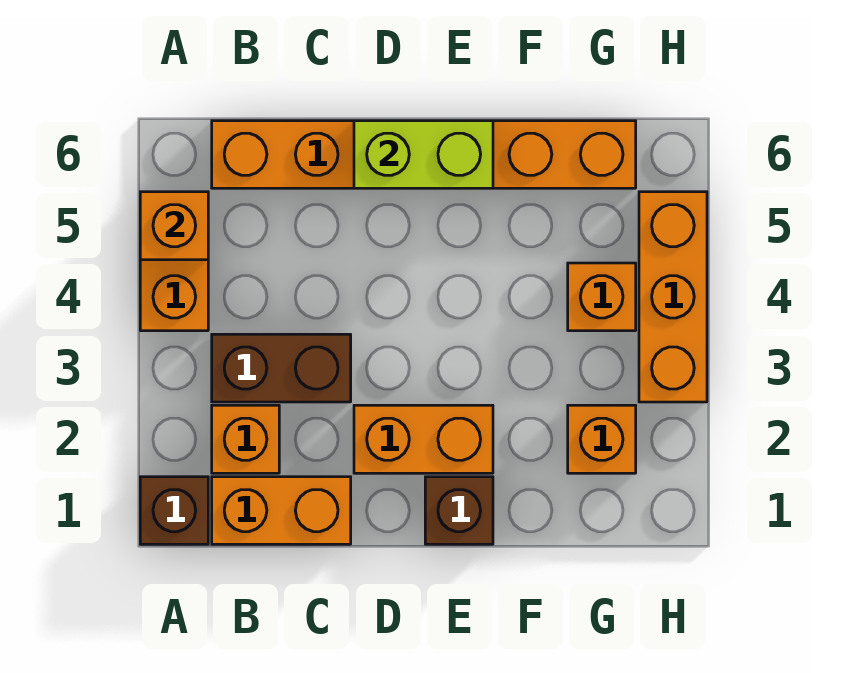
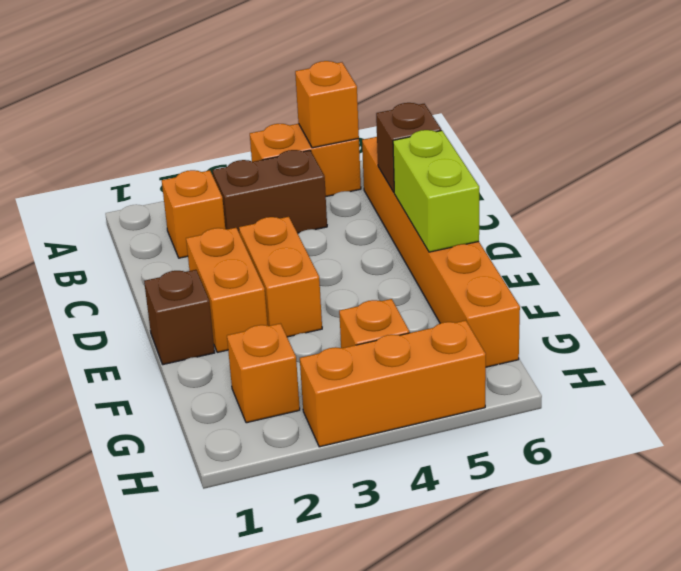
brown 1x1 brick [140,477,208,544] -> brown 1x1 brick moved to [376,103,441,192]
orange 1x2 brick [212,477,351,544] -> orange 1x2 brick moved to [239,217,322,337]
brown 1x2 brick [212,334,351,402] -> brown 1x2 brick turned to [213,150,327,234]

